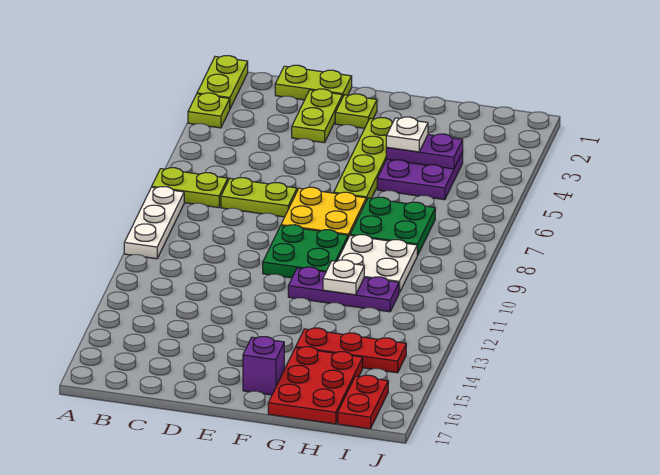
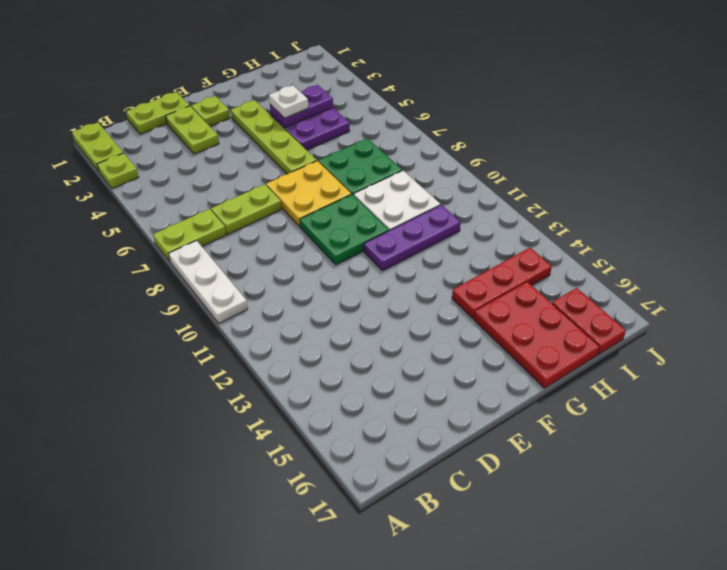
purple 1x1 brick [243,337,284,395] -> none
white 1x1 plate [323,260,364,295] -> none

